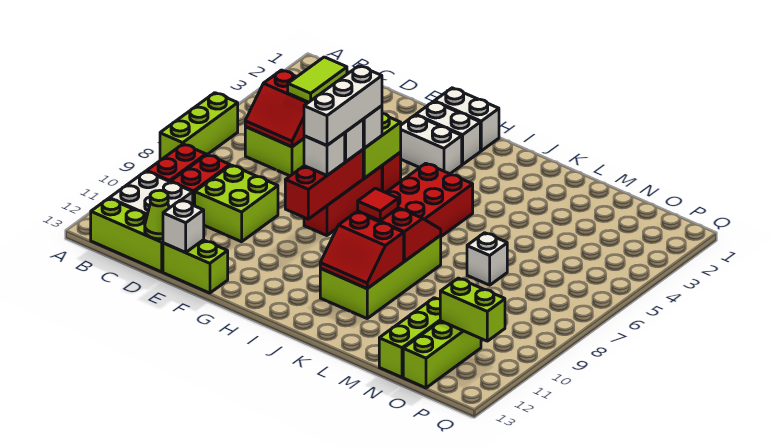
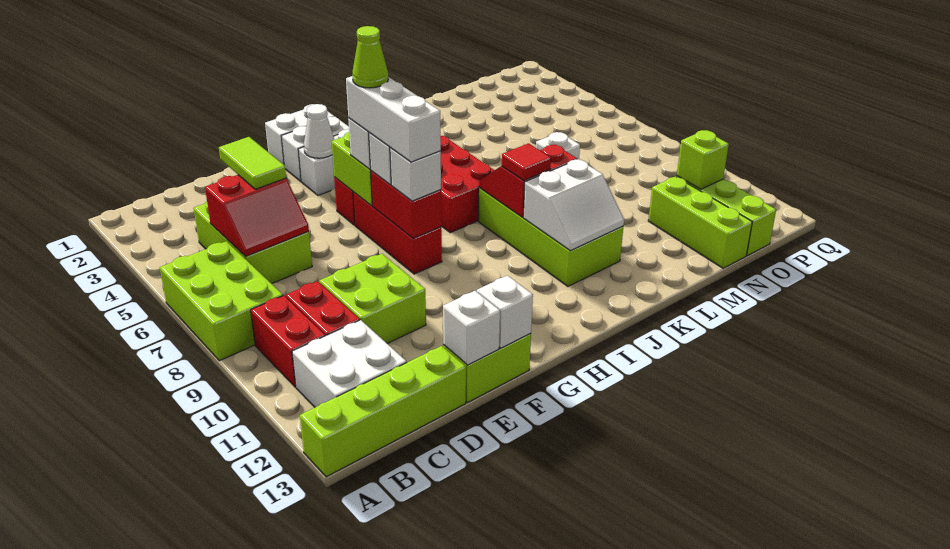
lime 1x3 brick [160,93,238,160] -> lime 2x3 brick [160,241,283,361]
lime 1x3 brick [91,198,163,272] -> lime 1x4 brick [300,346,466,477]
lime 1x1 cone [145,190,169,239] -> lime 1x1 cone moved to [352,26,388,88]
none -> white 1x1 brick [477,276,533,348]
none -> white 1x1 cone [304,104,334,158]
red 1x3 brick [285,150,363,219] -> red 1x2 brick [371,171,441,239]
red 2x2 slope [320,212,404,288] -> white 2x2 slope [523,159,624,251]
lime 1x2 brick [440,278,505,341] -> lime 1x1 brick [677,130,729,189]

